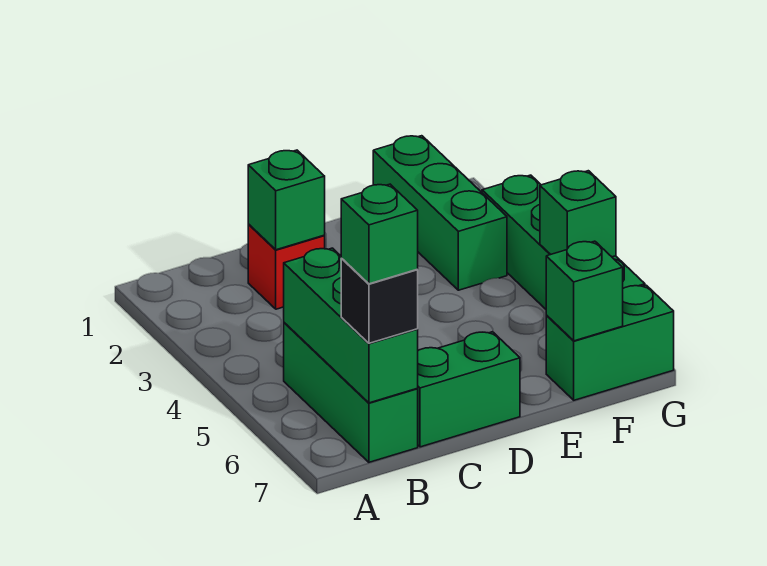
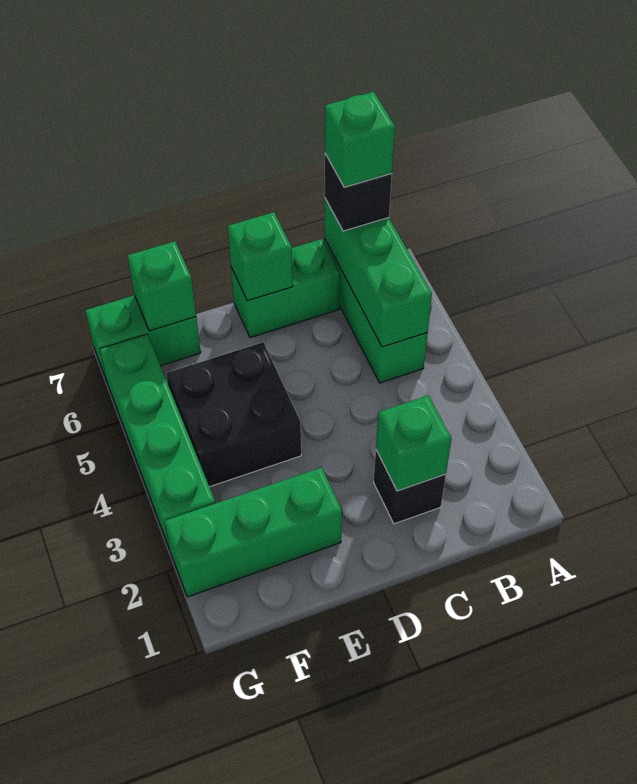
red 1x1 brick [248,225,325,309] -> black 1x1 brick [374,450,446,524]
none -> black 2x2 brick [166,342,301,487]
green 1x3 brick [373,136,507,290] -> green 1x3 brick turned to [164,467,342,597]
green 1x1 brick [540,171,616,257] -> green 1x1 brick moved to [228,212,293,301]

